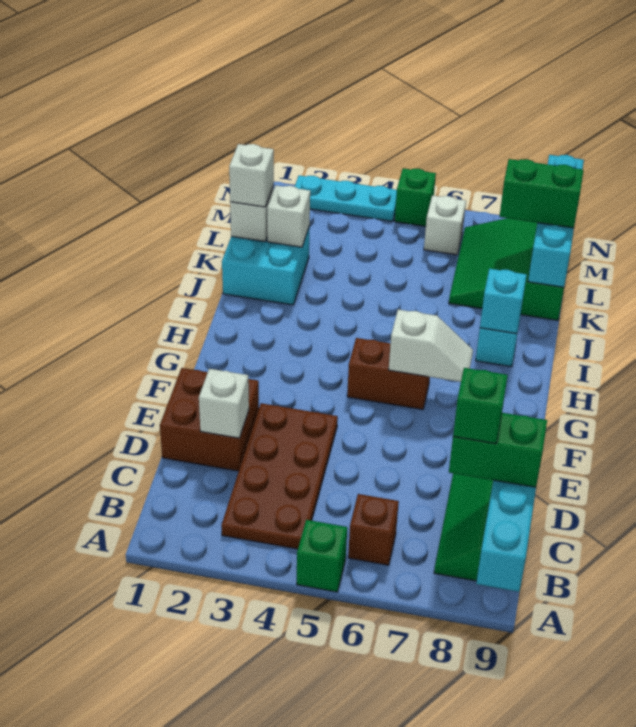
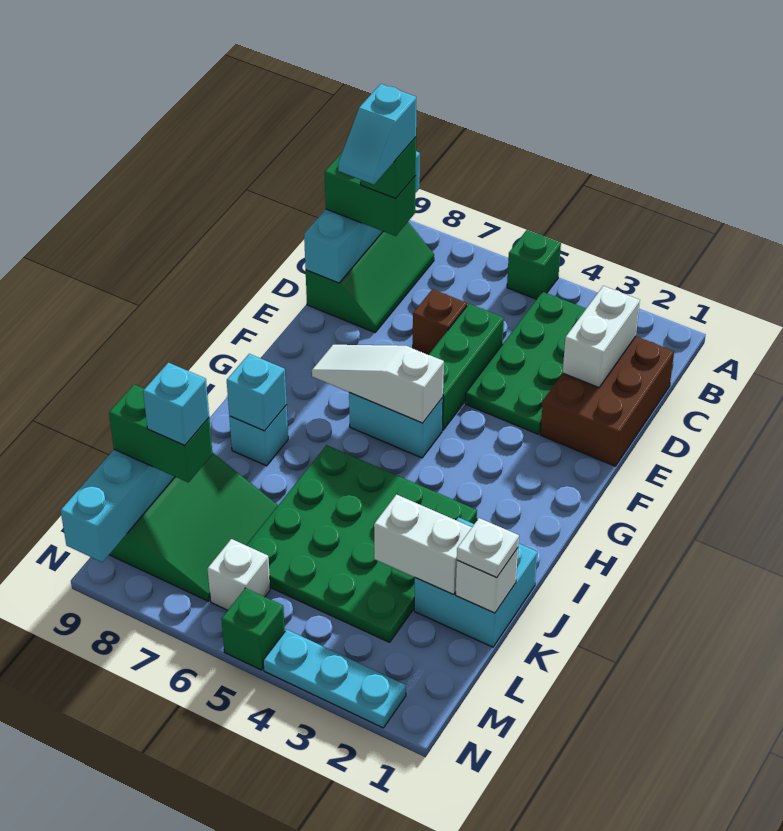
brown 2x4 plate [221,403,338,549] -> green 2x4 plate [465,292,586,434]
brown 1x1 brick [348,494,399,565] -> brown 1x1 brick moved to [413,289,467,355]
none -> cyan 1x2 slope [338,84,416,185]
brown 2x2 brick [160,368,259,471] -> brown 2x3 brick [540,336,674,466]
white 1x1 brick [199,369,249,438] -> white 1x2 brick [563,286,640,388]
none -> green 1x3 brick [429,304,504,430]
brown 1x2 brick [347,338,430,409] -> cyan 1x2 brick [349,393,443,458]
white 1x2 slope [389,310,473,382] -> white 1x3 slope [312,345,444,423]
none -> green 4x4 plate [246,445,477,642]
white 1x1 brick [229,144,274,207] -> white 1x1 plate [457,518,519,577]
white 1x1 brick [267,185,310,247] -> white 1x2 brick [374,494,472,594]
none -> cyan 1x1 brick [143,363,209,445]

